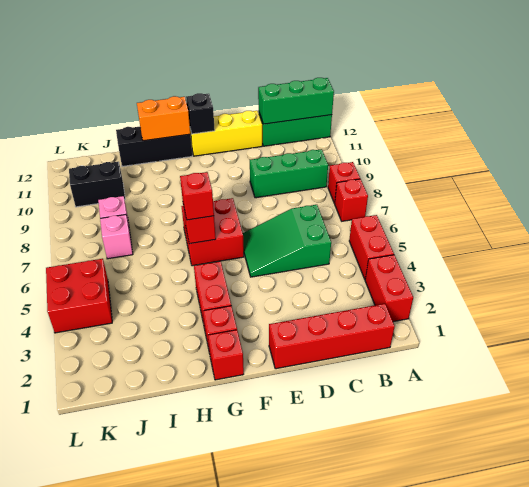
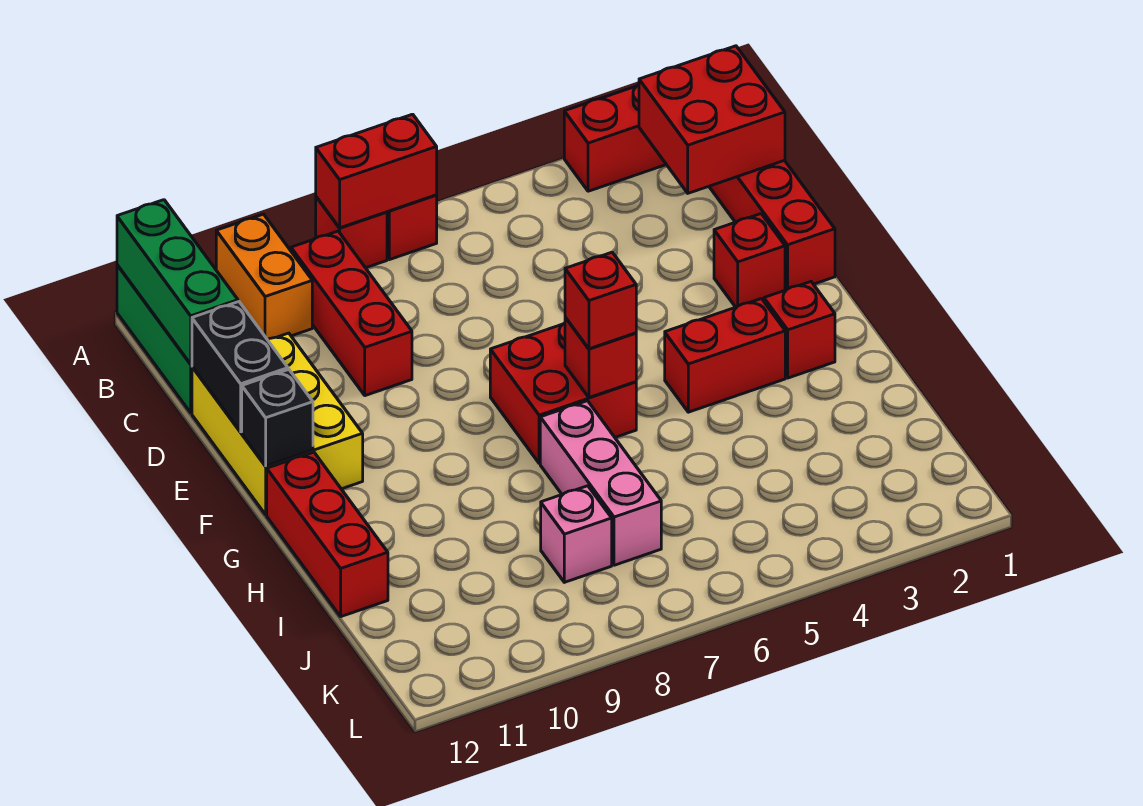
red 1x2 brick [349,215,394,279] -> red 1x2 brick moved to [316,114,437,228]
green 1x3 brick [250,149,328,198] -> red 1x3 brick [291,231,412,396]
green 2x3 slope [243,205,331,277] -> none
yellow 1x3 brick [190,111,262,156] -> yellow 2x3 brick [192,333,363,515]
red 1x1 brick [208,330,244,380] -> red 1x1 brick moved to [714,214,785,307]
black 1x3 brick [116,127,192,166] -> red 1x3 brick [267,452,388,617]
orange 1x2 brick [137,96,190,141] -> orange 1x2 brick moved to [216,214,312,340]
pink 1x1 brick [100,215,133,259] -> pink 1x3 brick [540,401,661,565]
black 1x2 brick [69,162,125,207] -> black 1x2 brick moved to [192,302,288,432]
red 2x2 brick [46,259,112,333] -> red 2x2 brick moved to [639,46,785,193]

